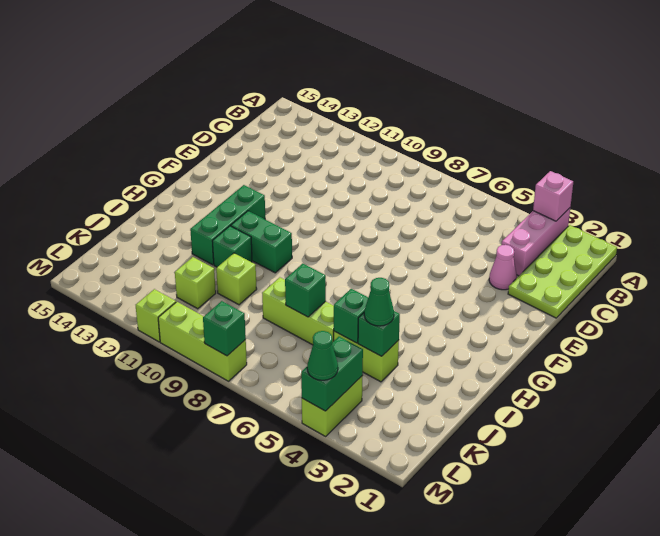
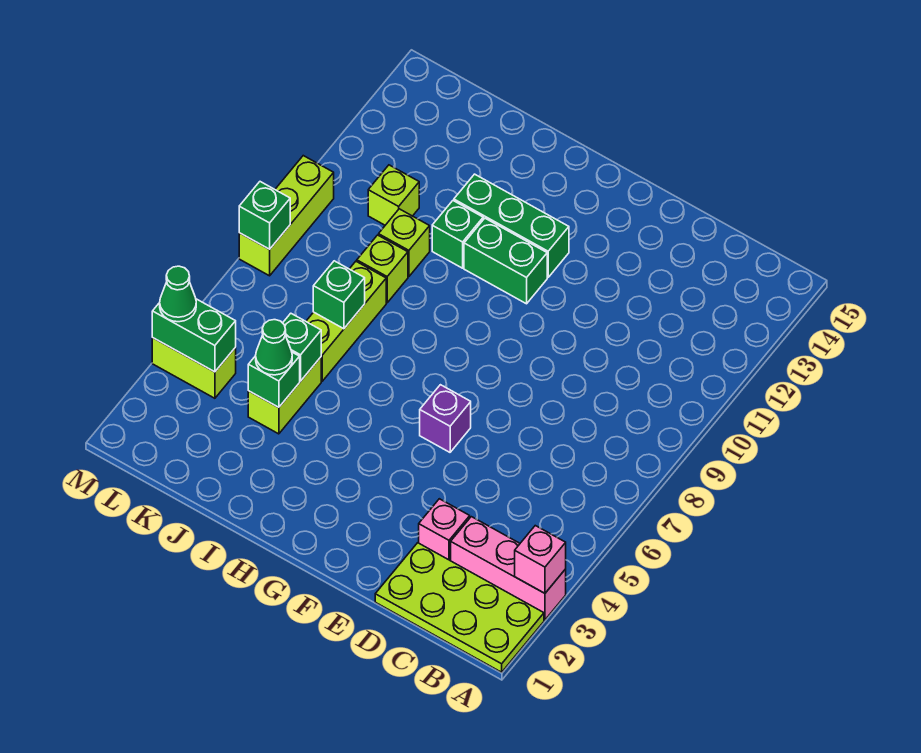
pink 1x1 cone [489,245,517,290] -> pink 1x1 brick [419,499,470,561]
none -> purple 1x1 brick [420,385,471,452]
green 1x2 brick [231,211,292,273] -> green 1x2 brick turned to [464,218,547,304]
lime 1x1 brick [136,289,176,342] -> lime 1x1 brick moved to [357,235,408,303]

